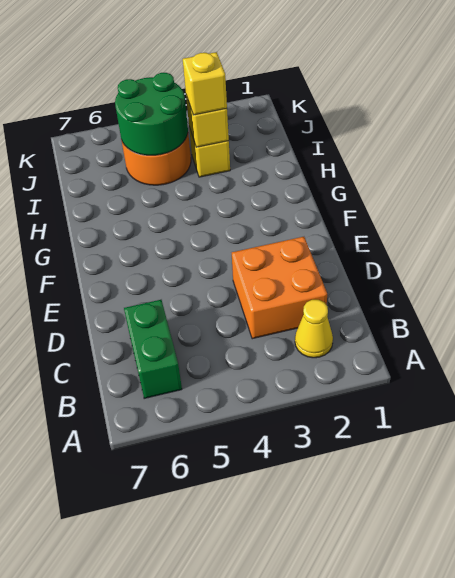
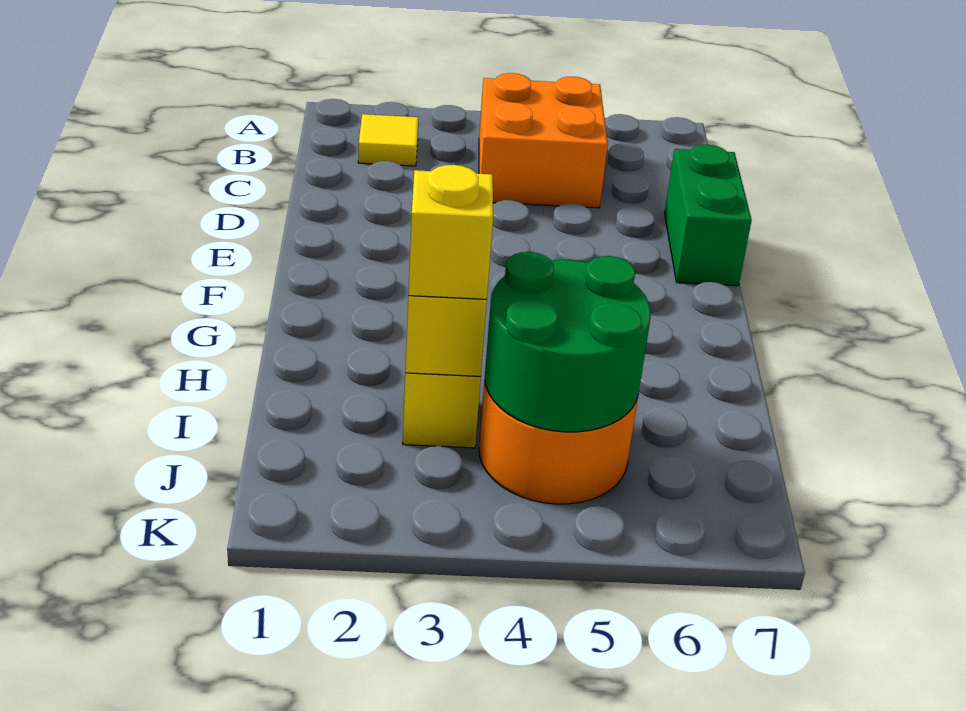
yellow 1x1 cone [295,300,333,358] -> yellow 1x1 tile [358,114,419,166]
green 1x2 brick [124,300,182,399] -> green 1x2 brick moved to [664,145,752,286]
orange 2x2 brick [232,237,327,339] -> orange 2x2 brick moved to [479,73,608,208]

